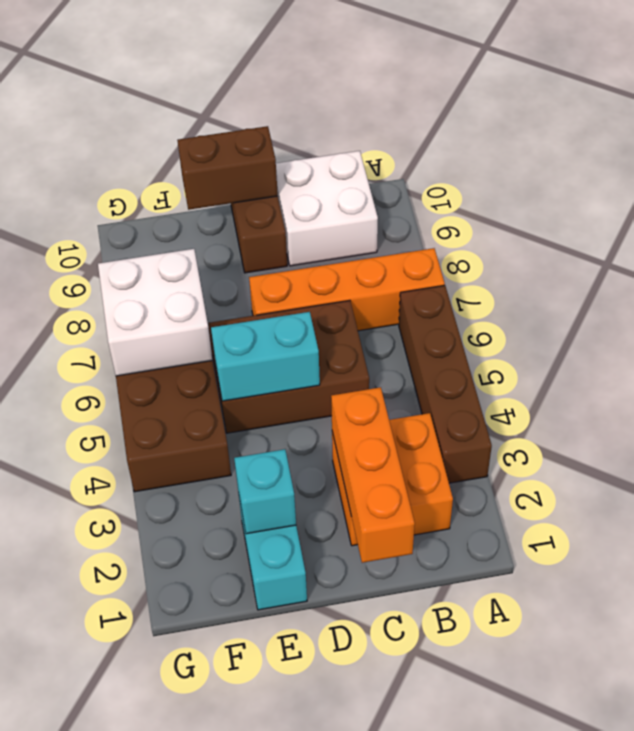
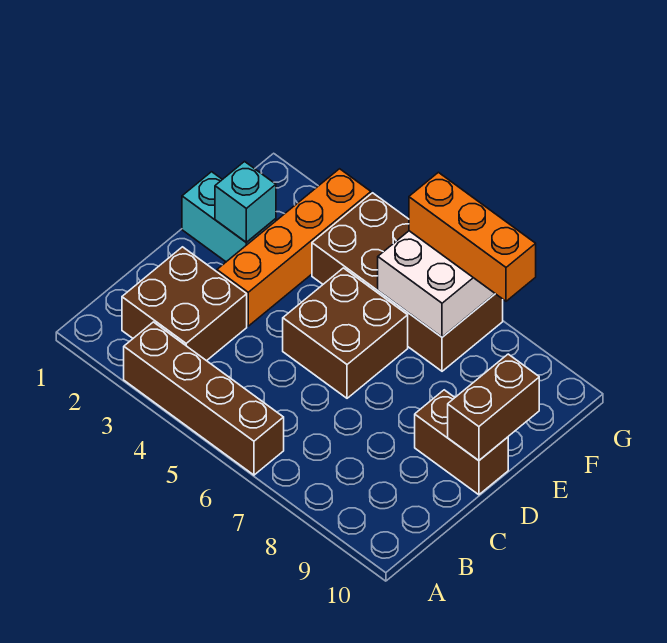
orange 1x4 brick [249,248,445,331] -> orange 1x4 brick moved to [217,169,371,326]
orange 2x2 brick [332,413,453,546] -> brown 2x2 brick [122,247,247,361]
white 2x2 brick [276,151,378,266] -> none
orange 1x3 brick [331,387,415,563] -> orange 1x3 brick moved to [409,172,536,301]
brown 2x3 brick [208,300,369,433] -> brown 2x2 brick [283,268,408,398]
cyan 1x2 brick [211,312,320,401] -> none

